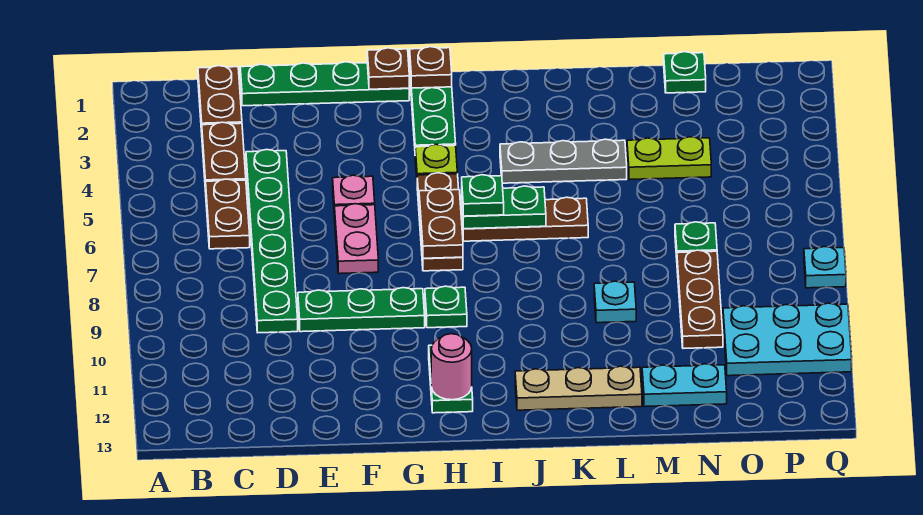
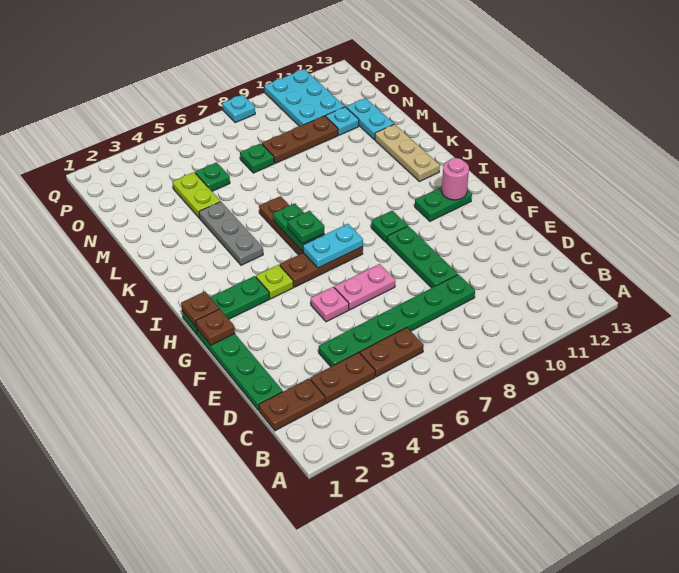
brown 1x2 plate [419,189,463,258] -> cyan 1x2 plate [303,224,363,268]
cyan 1x1 plate [594,281,636,323] -> cyan 1x1 plate moved to [326,107,359,135]
green 1x1 plate [664,52,706,93] -> green 1x1 plate moved to [195,162,230,191]

